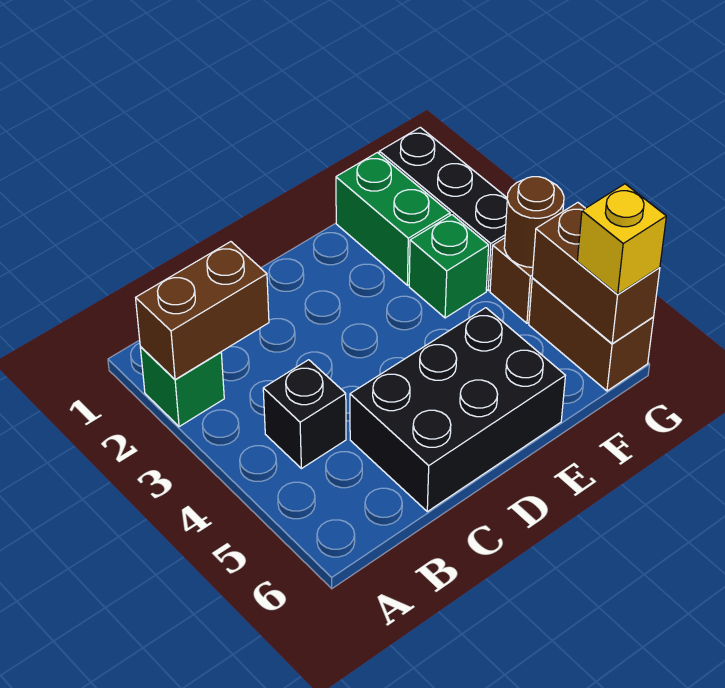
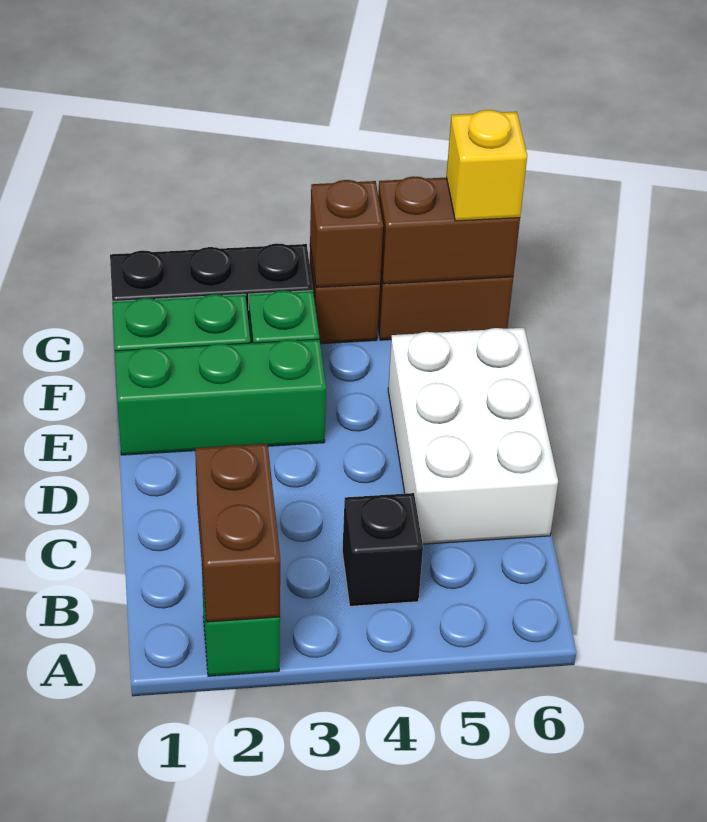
black 2x3 brick [350,308,565,512] -> white 2x3 brick [388,328,558,544]
none -> green 1x3 brick [115,339,326,455]
brown 1x1 round brick [504,177,564,267] -> brown 1x1 brick [310,180,383,288]

